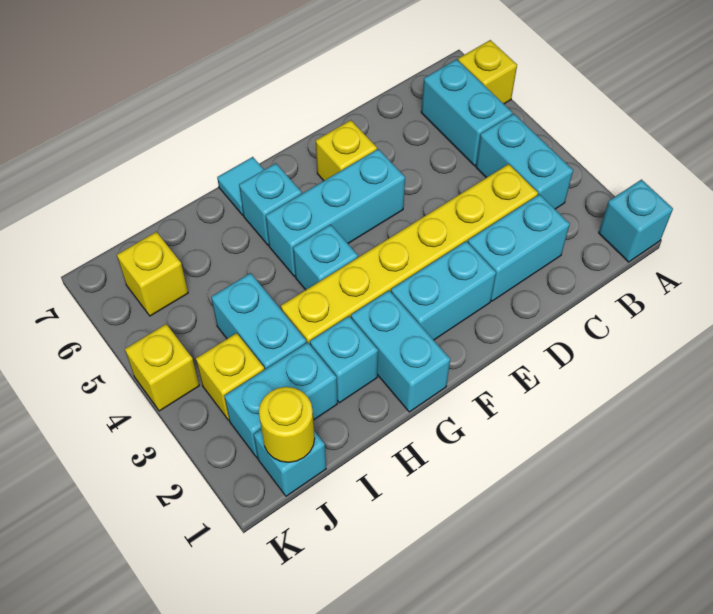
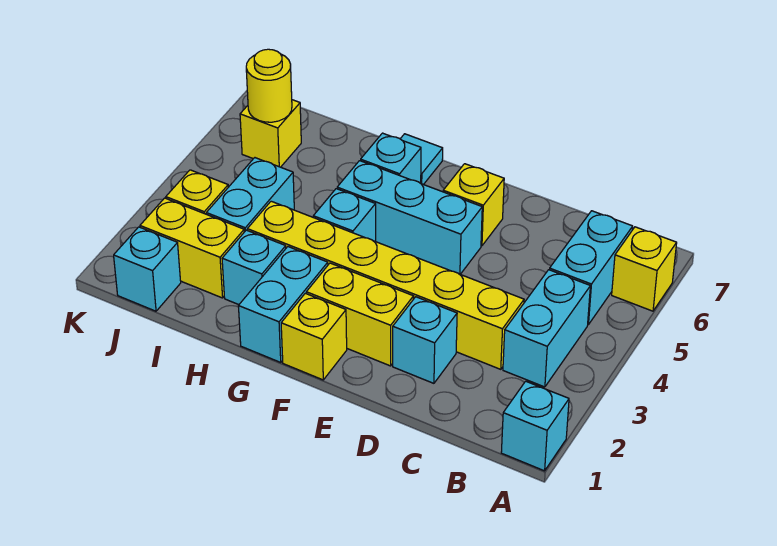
cyan 1x2 brick [468,194,570,301] -> cyan 1x1 brick [393,297,457,383]
cyan 1x2 brick [391,241,496,340] -> yellow 1x2 brick [306,263,414,366]
cyan 1x2 brick [224,342,337,457] -> yellow 1x2 brick [140,198,244,298]
yellow 1x1 round brick [259,387,315,462] -> yellow 1x1 round brick moved to [246,49,292,122]
yellow 1x1 brick [125,324,199,411] -> yellow 1x1 brick moved to [281,293,347,380]

